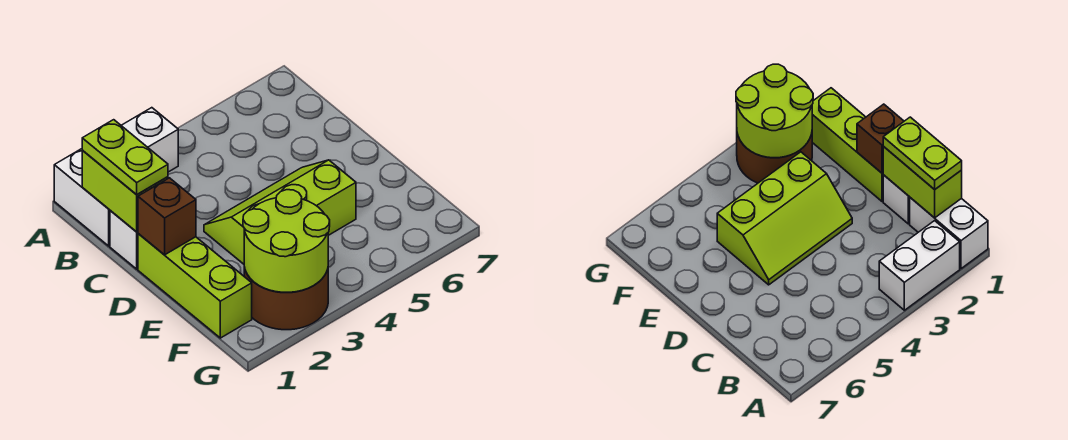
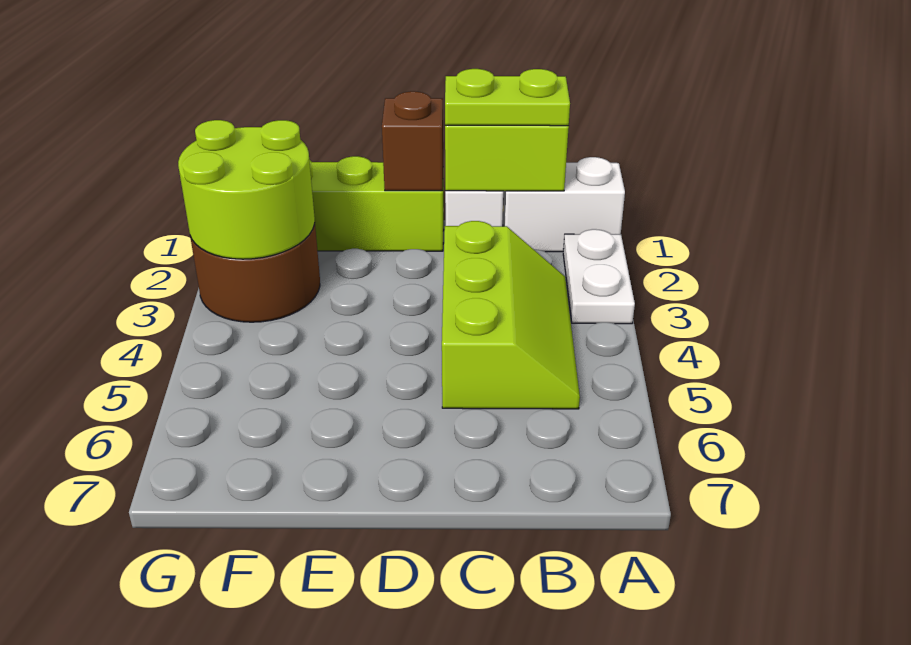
white 1x2 brick [121,108,178,172] -> white 1x2 plate [563,229,635,324]
lime 2x3 slope [204,160,356,264] -> lime 2x3 slope moved to [442,221,580,409]

